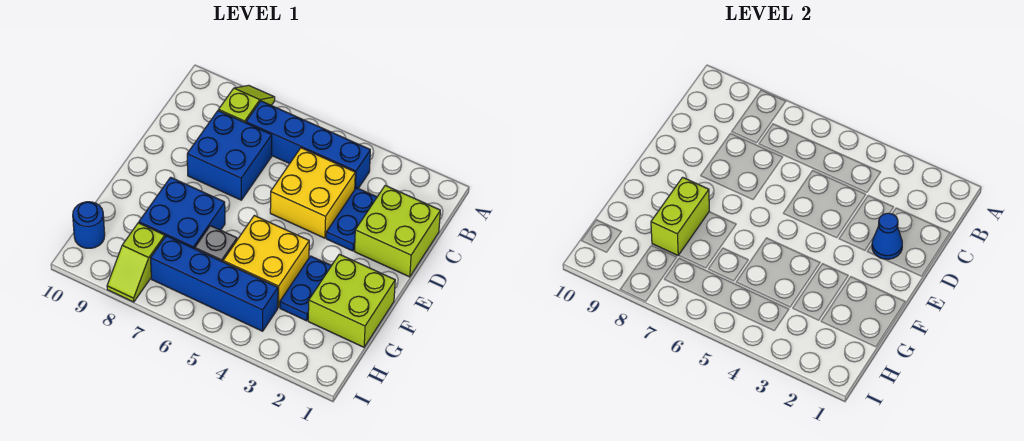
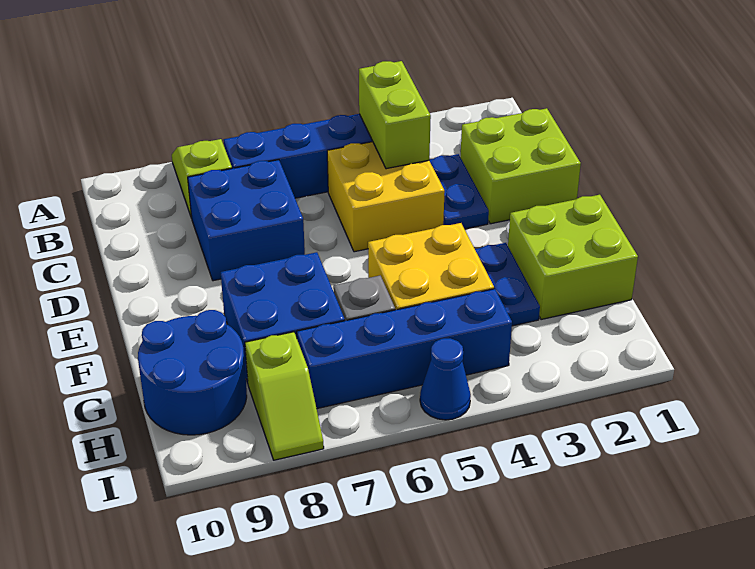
blue 1x1 cone [872,213,902,259] -> blue 1x1 cone moved to [420,338,471,420]
lime 1x2 brick [651,177,709,255] -> lime 1x2 brick moved to [359,61,431,169]
blue 1x1 round brick [73,202,105,248] -> blue 2x2 round brick [138,310,247,435]

